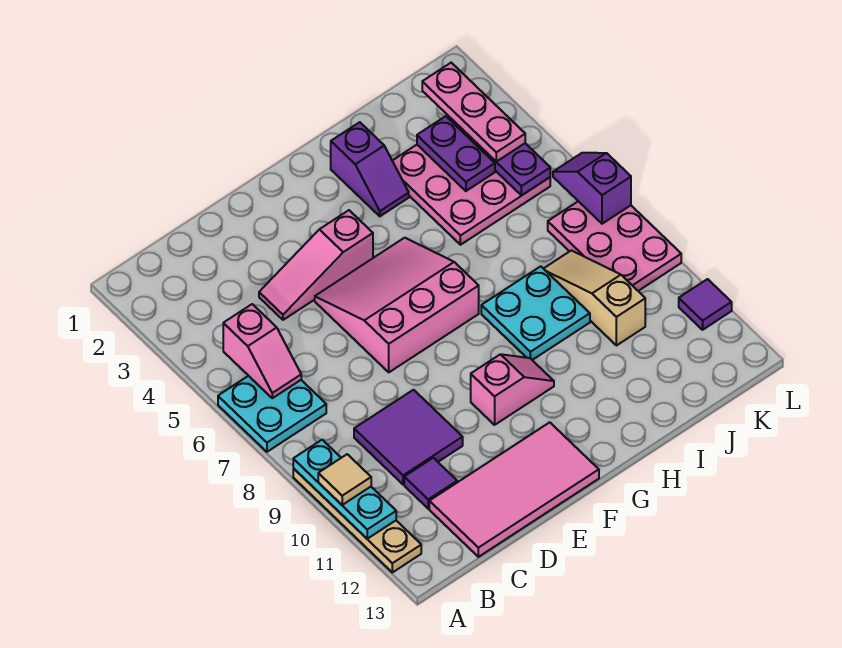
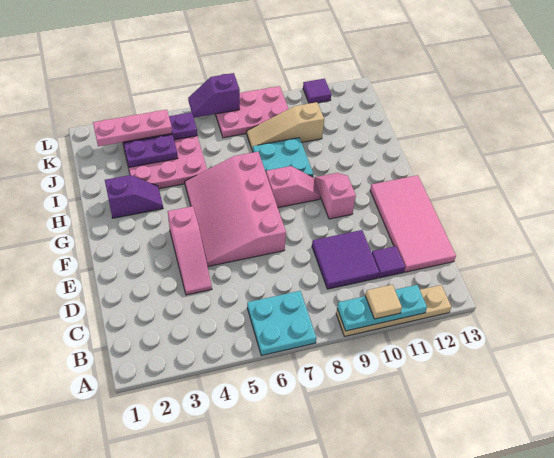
pink 1x2 slope [223,304,301,398] -> pink 1x2 slope moved to [266,166,320,208]
pink 3x3 slope [315,238,479,372] -> pink 3x4 slope [185,152,286,267]

